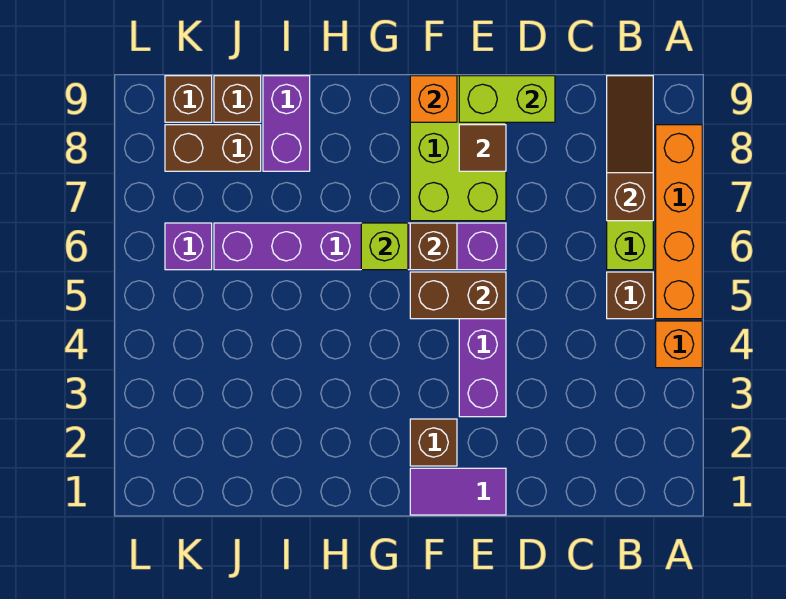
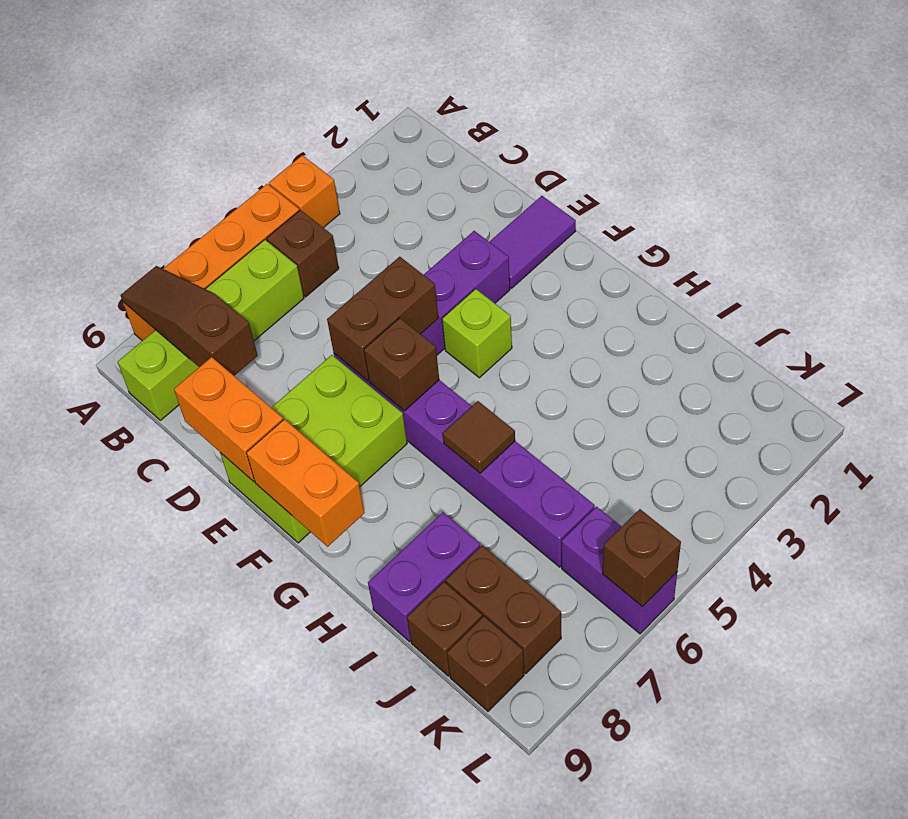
brown 1x3 slope [607,76,653,221] -> brown 1x3 slope turned to [121,266,258,376]
lime 1x2 brick [459,76,555,122] -> orange 1x2 brick [174,357,283,482]
purple 1x2 tile [410,468,506,515] -> purple 1x2 tile turned to [490,196,576,288]
brown 1x2 brick [410,272,506,319] -> brown 1x2 brick turned to [327,257,438,381]
brown 1x1 tile [459,125,506,171] -> brown 1x1 tile moved to [443,401,515,473]
brown 1x1 brick [410,419,457,466] -> brown 1x1 brick moved to [603,509,681,606]
orange 1x1 brick [410,76,457,122] -> orange 1x2 brick [247,419,365,547]
lime 1x1 brick [361,223,408,270] -> lime 1x1 brick moved to [442,289,512,378]
purple 1x1 brick [165,223,212,270] -> purple 1x2 brick [562,507,677,634]

